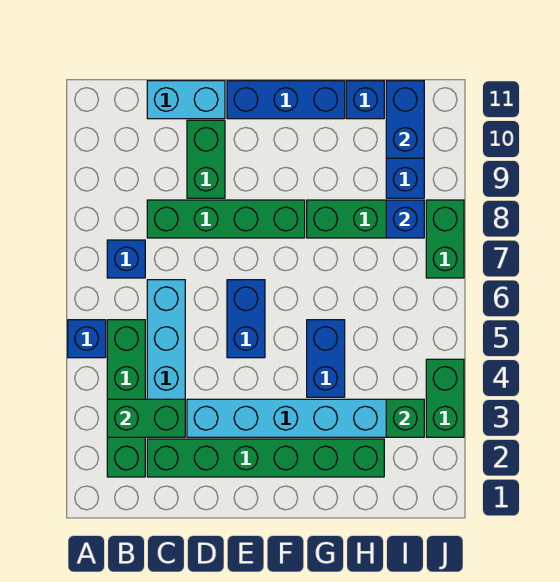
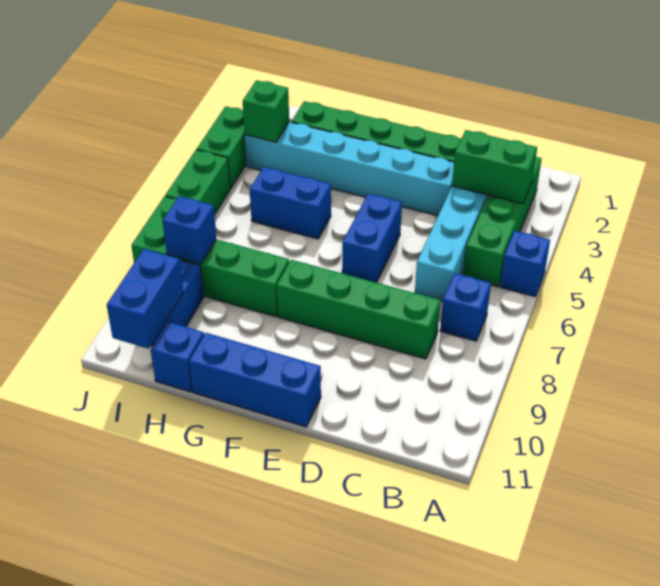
cyan 1x2 brick [147,81,225,119] -> none
green 1x2 brick [187,120,225,198] -> green 1x2 brick moved to [165,150,230,215]
blue 1x2 brick [307,320,345,397] -> blue 1x2 brick turned to [250,167,331,239]

